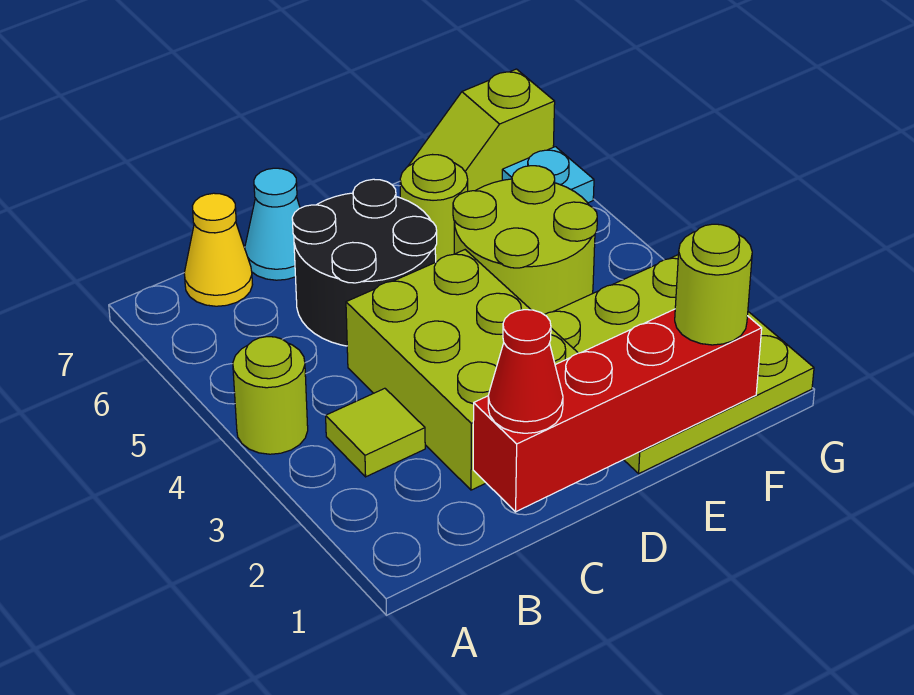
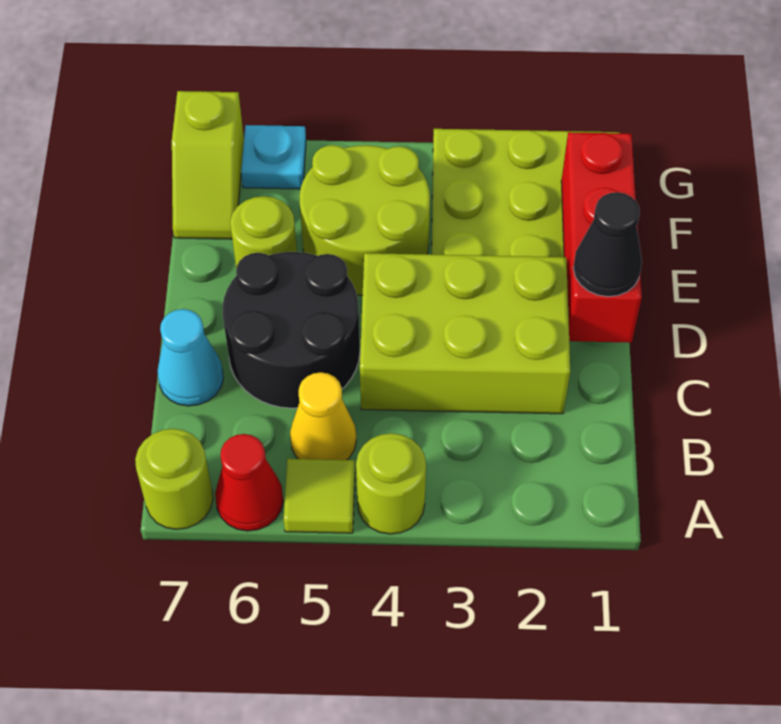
lime 1x1 tile [326,388,425,477] -> lime 1x1 tile moved to [284,459,355,533]
yellow 1x1 cone [184,193,253,306] -> yellow 1x1 cone moved to [290,372,356,460]
red 1x4 brick [473,309,762,512] -> red 1x3 brick [561,132,642,343]
red 1x1 cone [488,310,563,433] -> red 1x1 cone moved to [215,434,283,531]
none -> black 1x1 cone [573,192,642,297]
lime 1x1 round brick [675,224,752,345] -> lime 1x1 round brick moved to [135,429,213,529]

